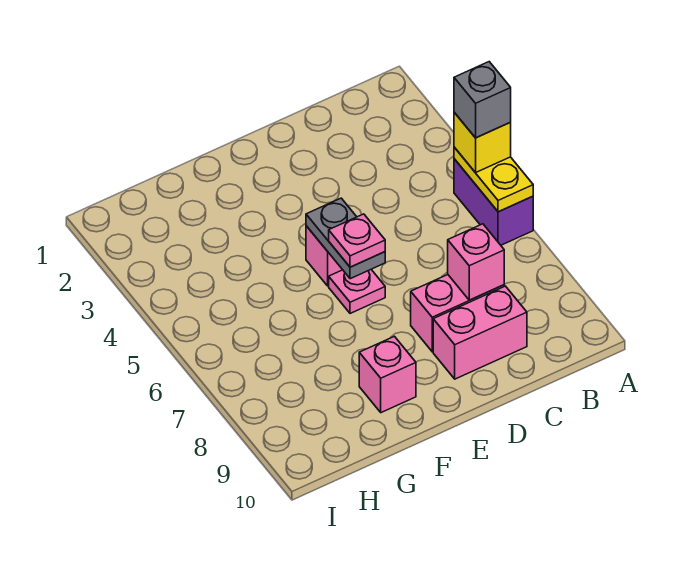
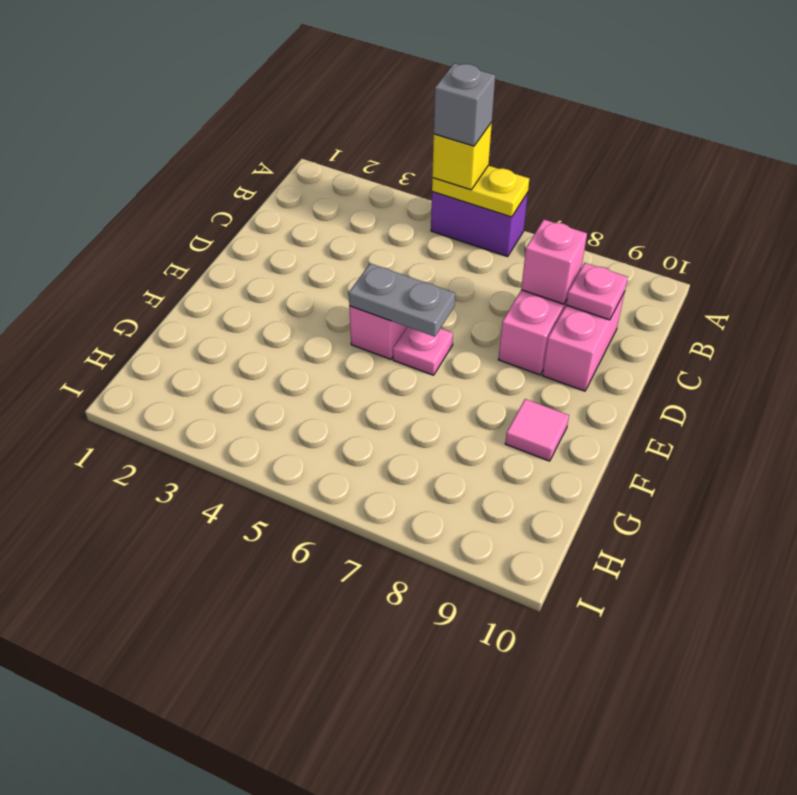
pink 1x1 plate [329,214,385,267] -> pink 1x1 plate moved to [566,263,628,320]
pink 1x1 brick [359,336,416,413] -> pink 1x1 tile [505,399,569,461]

